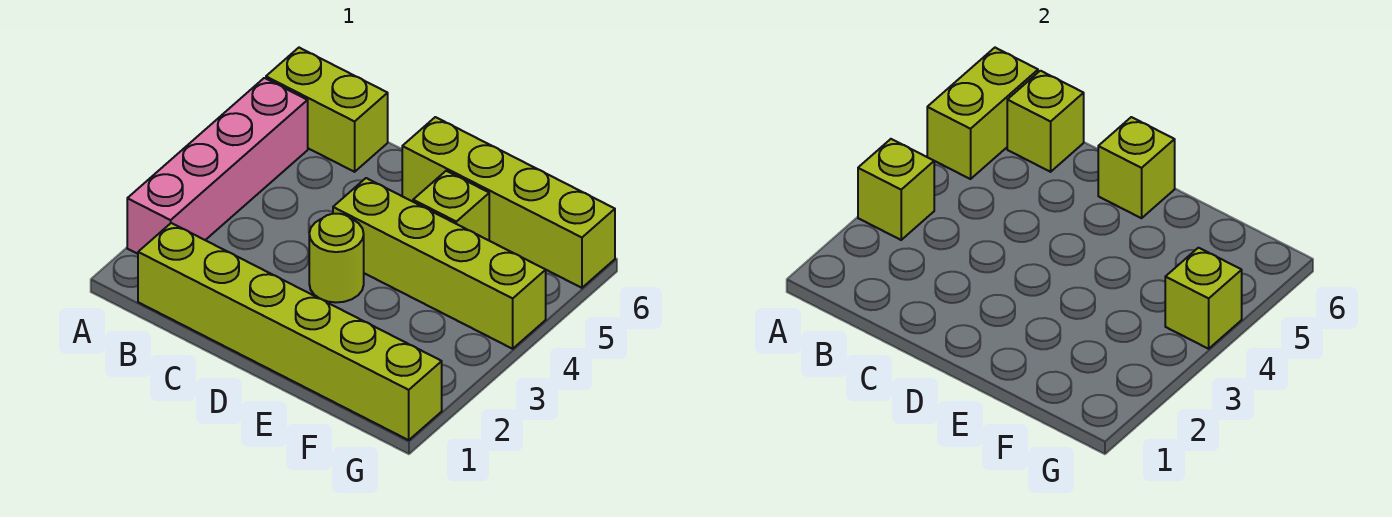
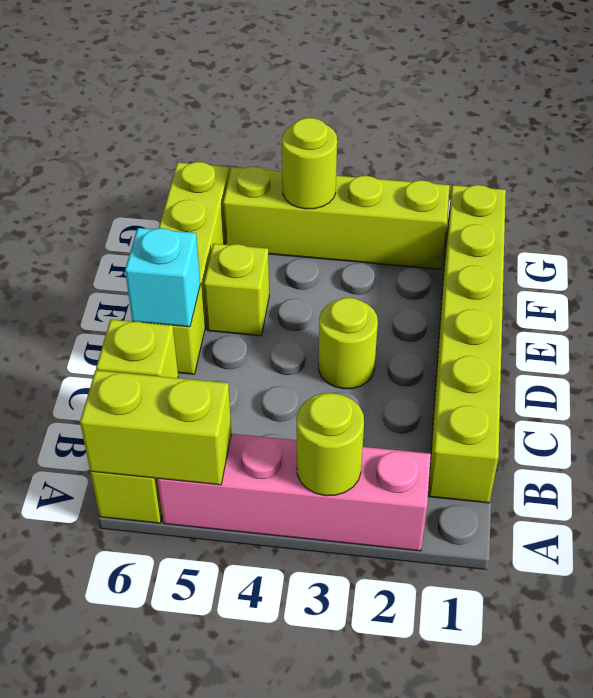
lime 1x1 brick [858,139,934,240] -> lime 1x1 round brick [297,393,364,496]
lime 1x4 brick [333,178,546,349] -> lime 1x4 brick turned to [223,167,449,269]
lime 1x1 brick [1098,117,1175,218] -> cyan 1x1 brick [125,228,200,327]
lime 1x1 brick [1165,248,1242,349] -> lime 1x1 round brick [282,118,337,209]

